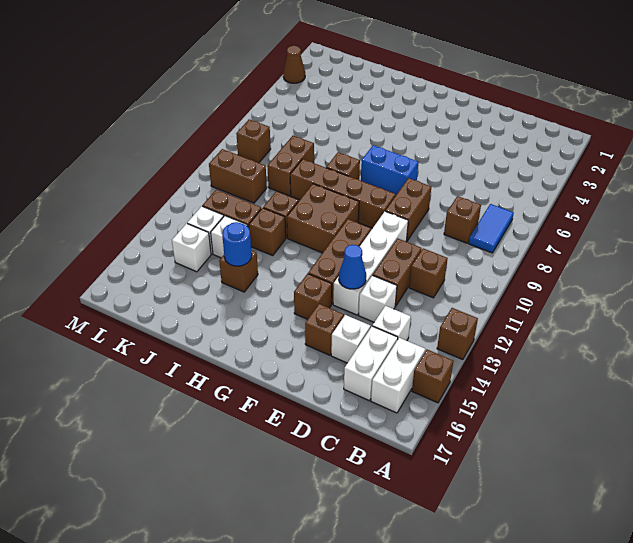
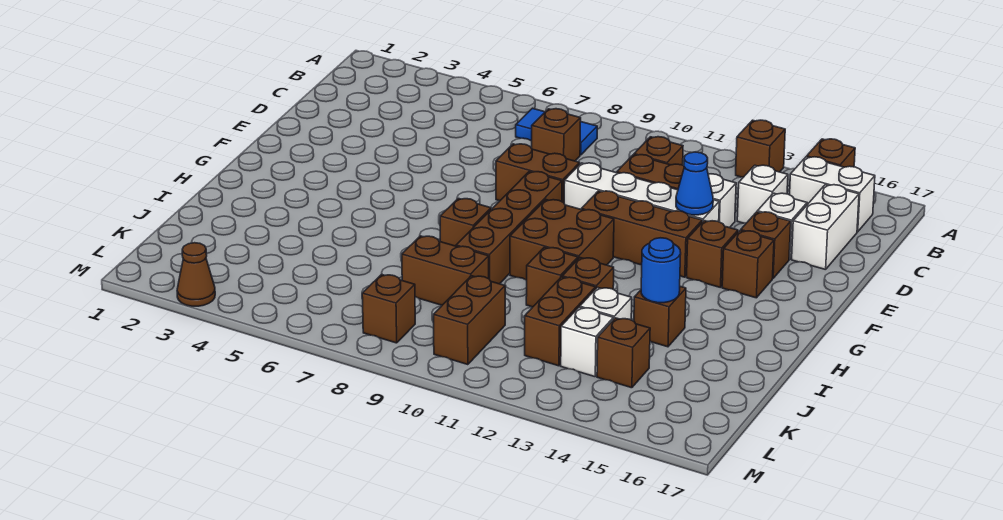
white 1x2 brick [344,326,398,401] -> white 1x2 brick turned to [792,185,859,270]
blue 1x2 brick [361,145,419,195] -> none
none -> brown 1x1 brick [722,231,774,298]
white 1x1 brick [172,223,211,272] -> brown 1x1 brick [597,318,650,388]

